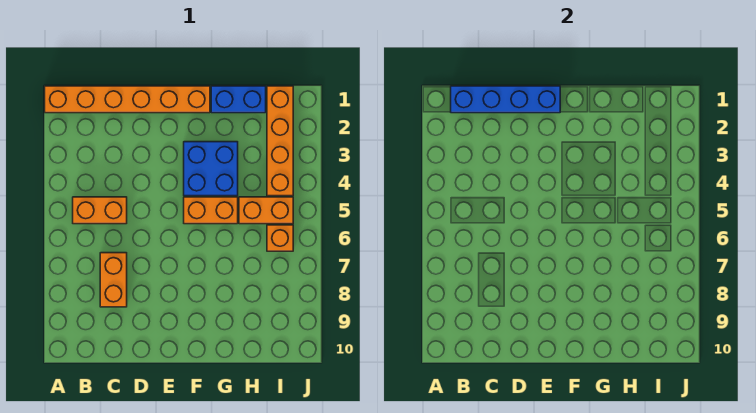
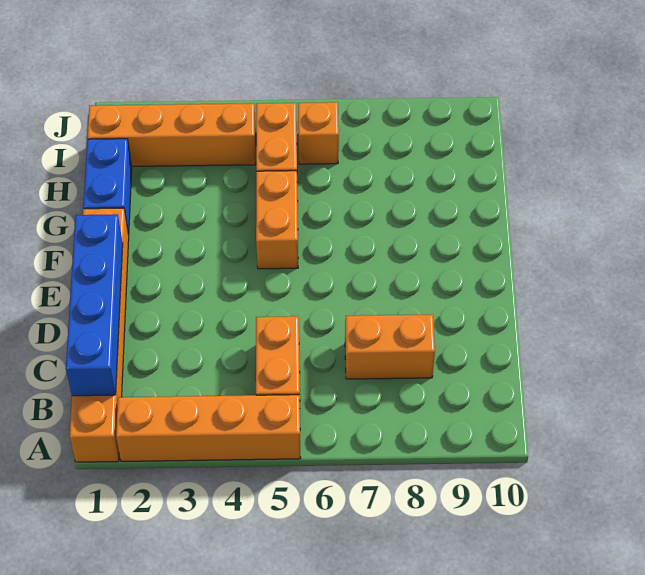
none -> orange 1x4 brick [116,395,301,461]
blue 2x2 brick [184,142,238,196] -> none

